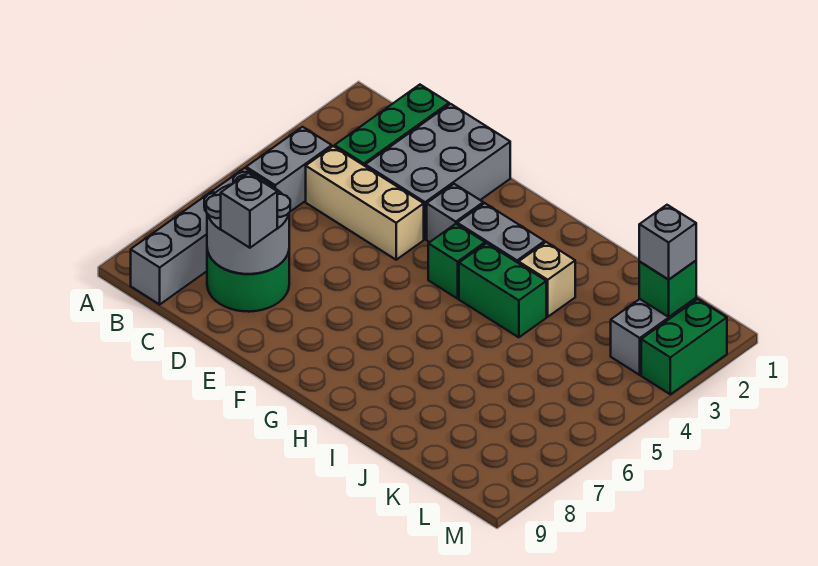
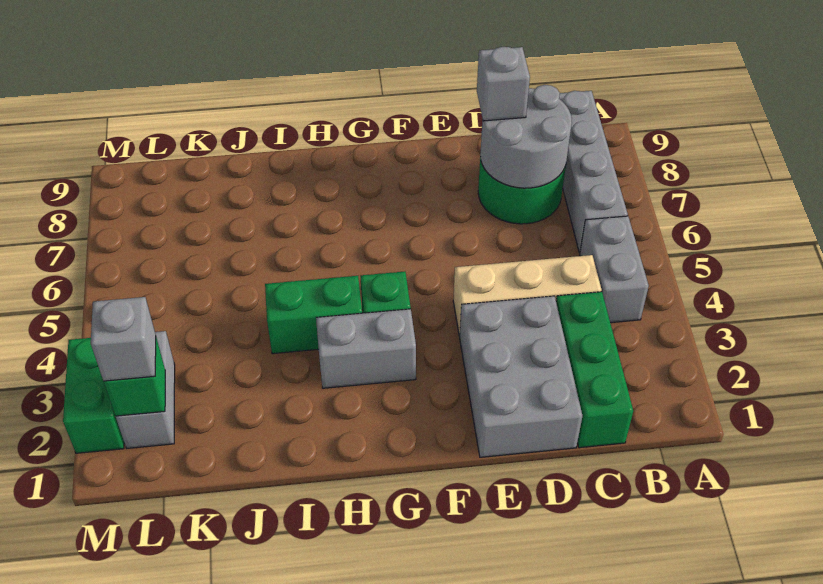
grey 1x1 brick [427,184,483,242] -> none
tan 1x1 brick [519,242,575,317] -> none

